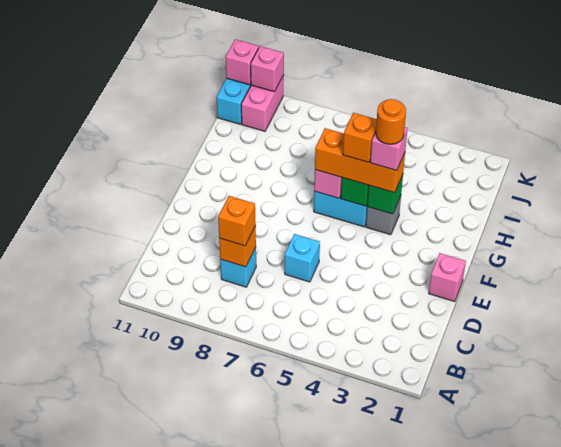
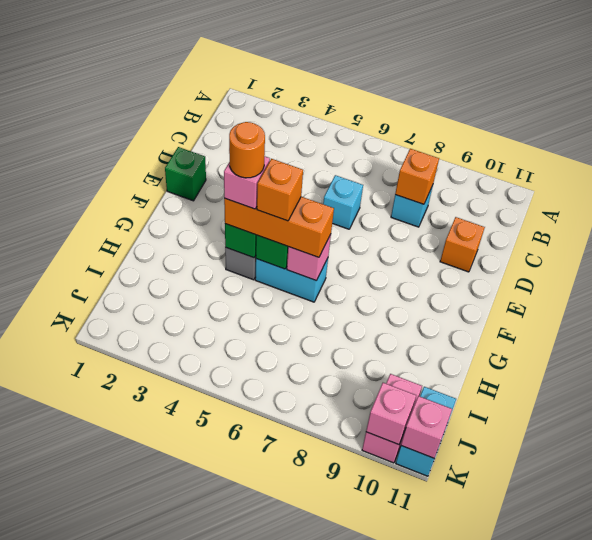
orange 1x1 brick [218,196,256,246] -> orange 1x1 brick moved to [440,217,485,272]
pink 1x1 brick [429,253,466,302] -> green 1x1 brick [165,147,206,201]

